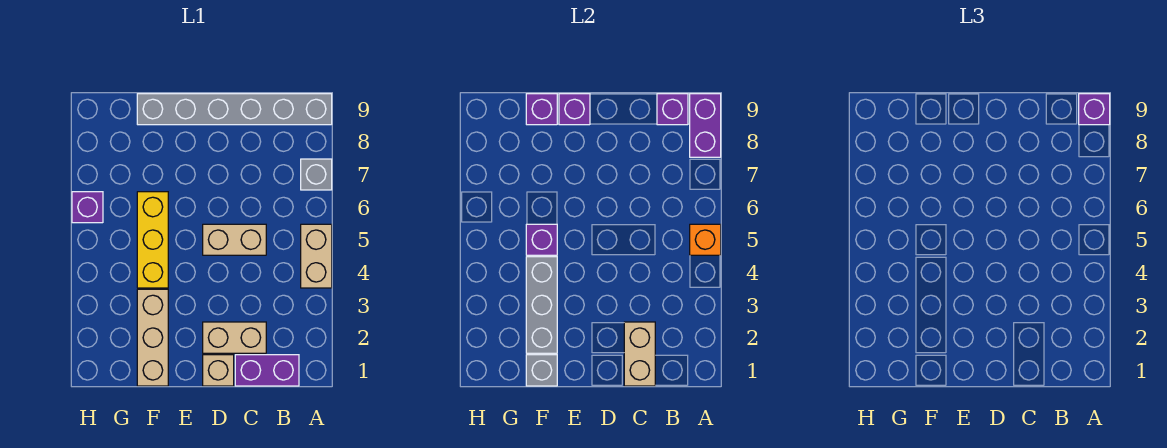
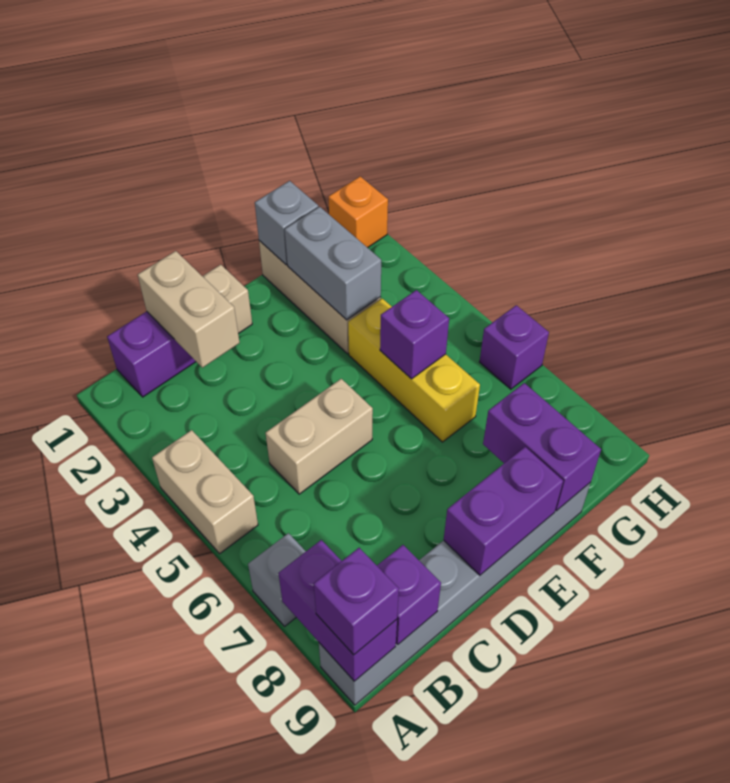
orange 1x1 brick [690,224,721,255] -> orange 1x1 brick moved to [329,176,388,248]
tan 1x2 brick [203,322,266,353] -> none
purple 1x1 brick [559,94,590,125] -> purple 1x2 brick [444,447,563,575]
grey 1x3 brick [526,257,557,353] -> grey 1x2 brick [285,207,381,320]
purple 1x1 brick [526,94,557,125] -> purple 1x2 brick [483,383,601,511]

